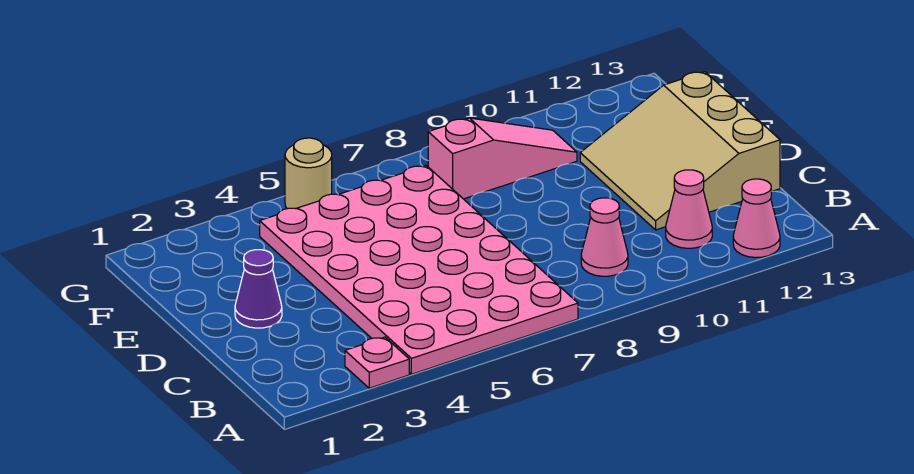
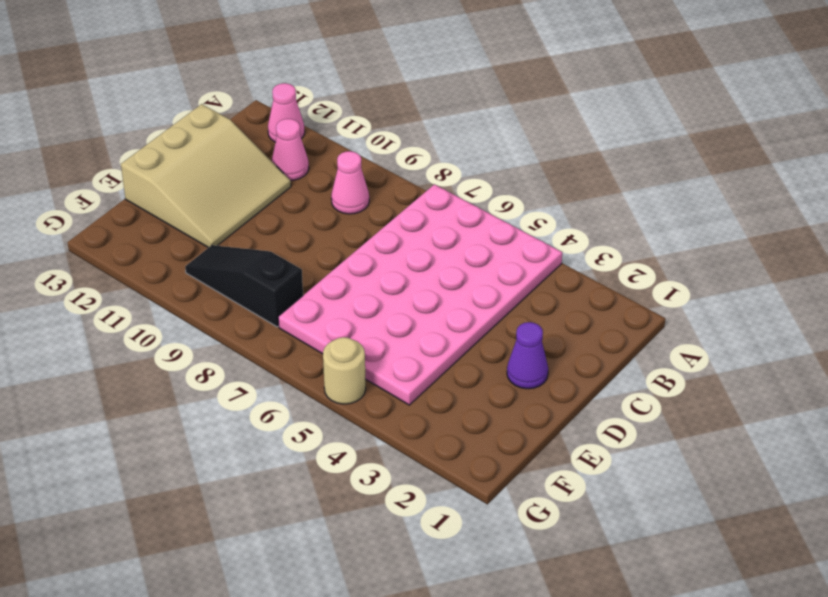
pink 1x1 plate [345,337,409,388] -> none
pink 1x3 slope [428,118,577,199] -> black 1x3 slope [185,245,303,327]

